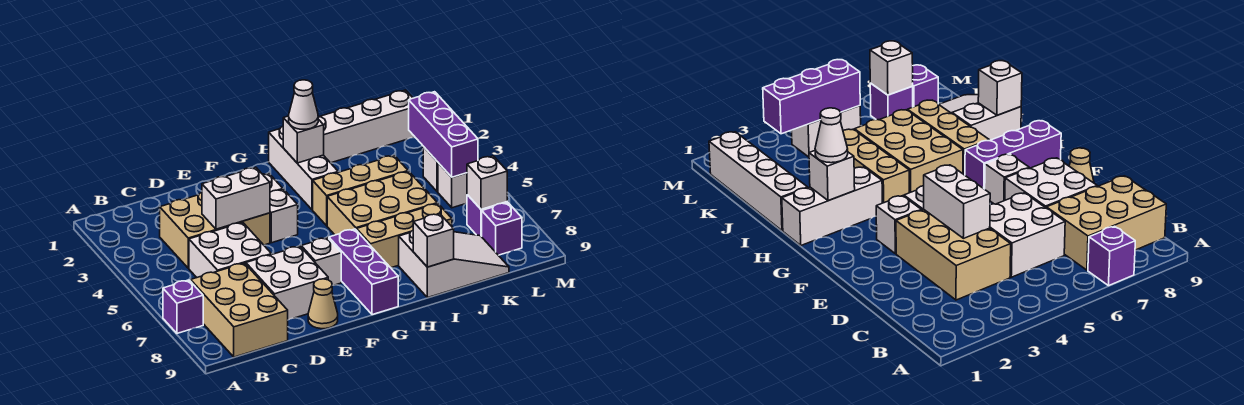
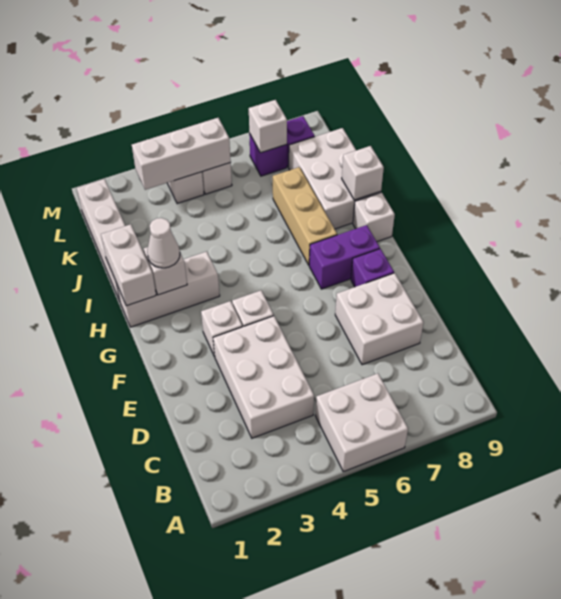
purple 1x1 brick [163,280,203,333] -> purple 1x1 brick moved to [351,249,394,287]
tan 2x3 brick [191,263,288,357] -> none
tan 2x3 brick [160,193,270,268] -> white 2x3 brick [213,316,314,438]
white 2x2 brick [189,222,272,277] -> white 2x2 brick moved to [315,373,408,472]
white 1x2 brick [202,167,270,229] -> white 1x2 brick moved to [101,224,156,306]
tan 1x1 cone [308,279,338,329] -> none
white 1x1 brick [301,238,341,285] -> white 1x1 brick moved to [353,193,395,242]
purple 1x3 brick [329,229,398,315] -> purple 1x2 brick [309,225,380,289]
tan 1x3 brick [313,155,408,226] -> none
tan 2x3 brick [327,171,437,235] -> none
white 2x3 slope [399,231,509,298] -> white 2x3 brick [289,128,381,229]
purple 1x3 brick [409,92,478,177] -> white 1x3 brick [132,118,231,190]

